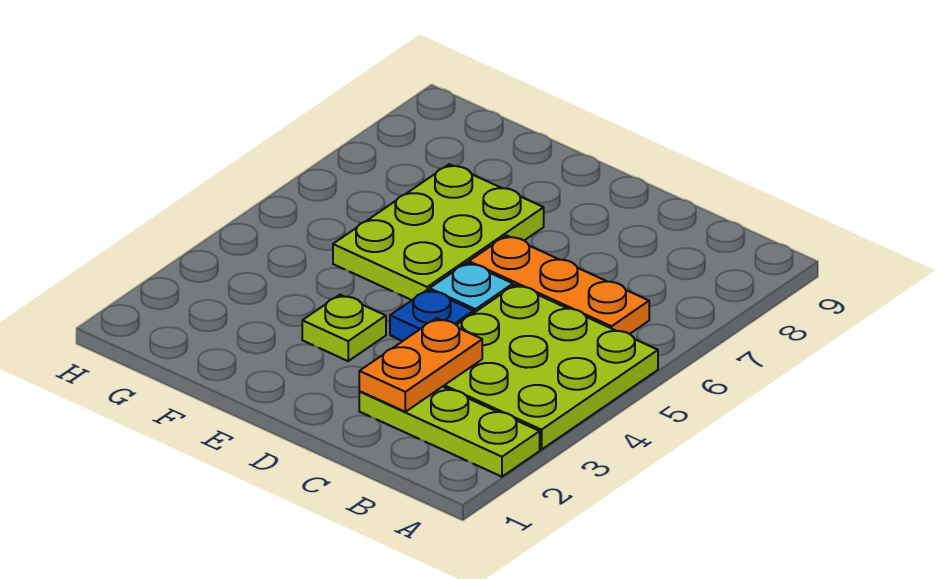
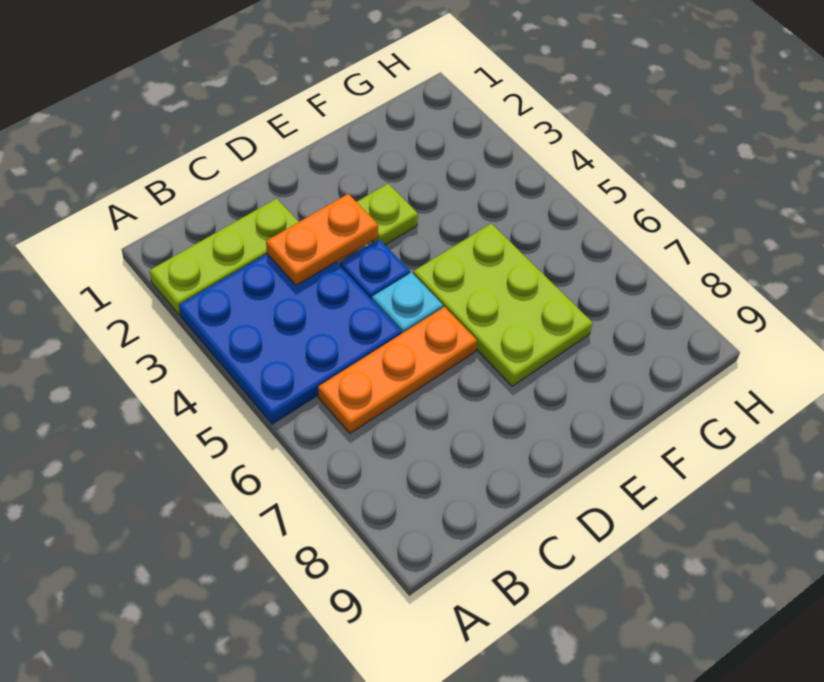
lime 3x3 plate [443,285,658,450] -> blue 3x3 plate [179,254,401,424]
orange 1x2 plate [359,318,482,412] -> orange 1x2 plate turned to [266,194,378,285]

